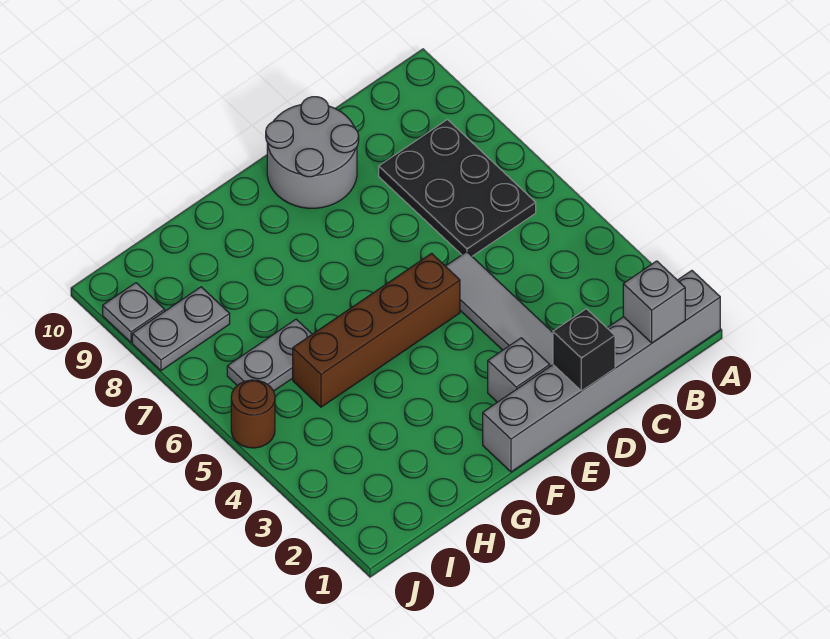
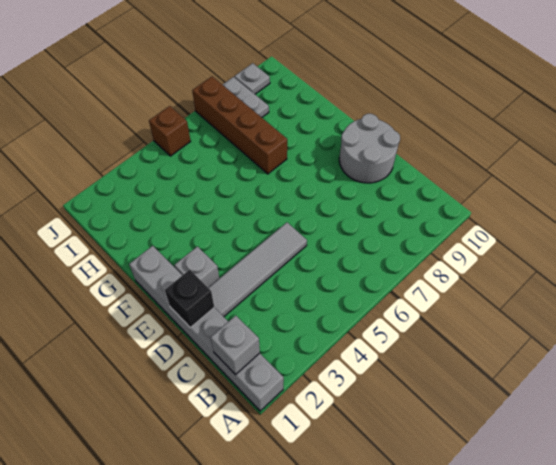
black 2x3 plate [379,120,536,256] -> none
brown 1x4 brick [293,253,460,407] -> brown 1x4 brick moved to [192,77,287,174]
grey 1x2 plate [227,319,312,391] -> none
brown 1x1 round brick [231,380,275,448] -> brown 1x1 brick [149,106,191,156]

